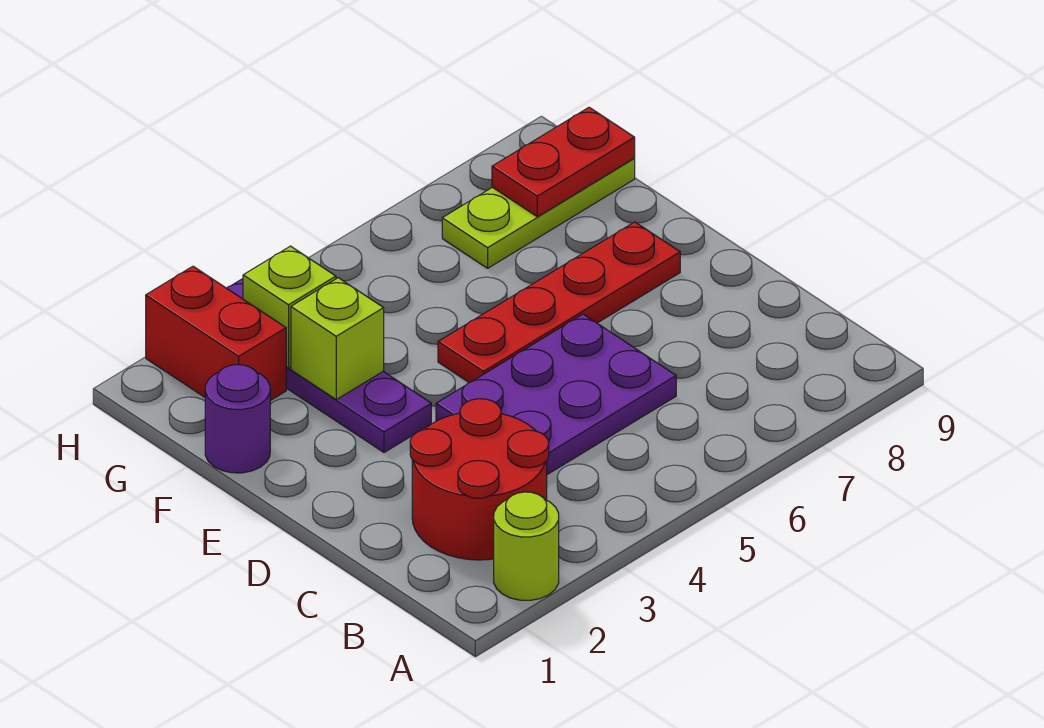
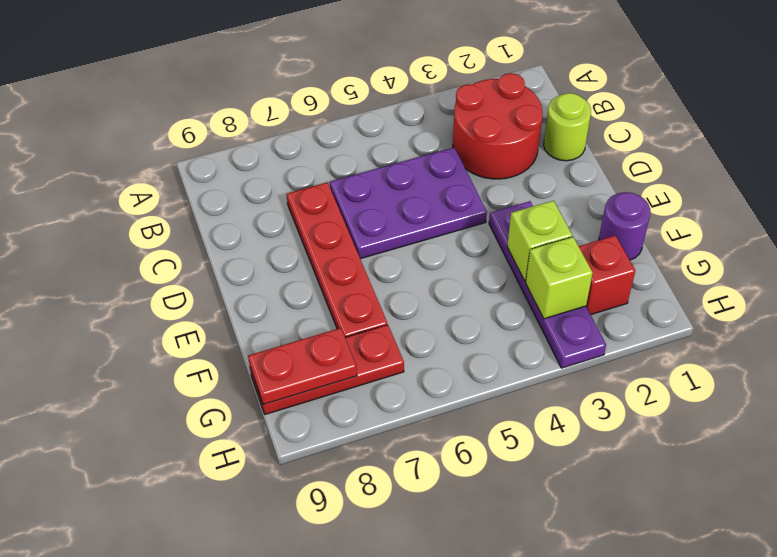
lime 1x1 round brick [494,492,559,600] -> lime 1x1 round brick moved to [544,93,591,161]
red 1x4 plate [438,222,680,383] -> red 1x4 plate turned to [287,182,387,337]
red 1x2 brick [146,266,286,401] -> red 1x1 brick [579,235,635,315]
lime 1x3 plate [442,159,635,268] -> red 1x3 plate [250,325,404,414]

